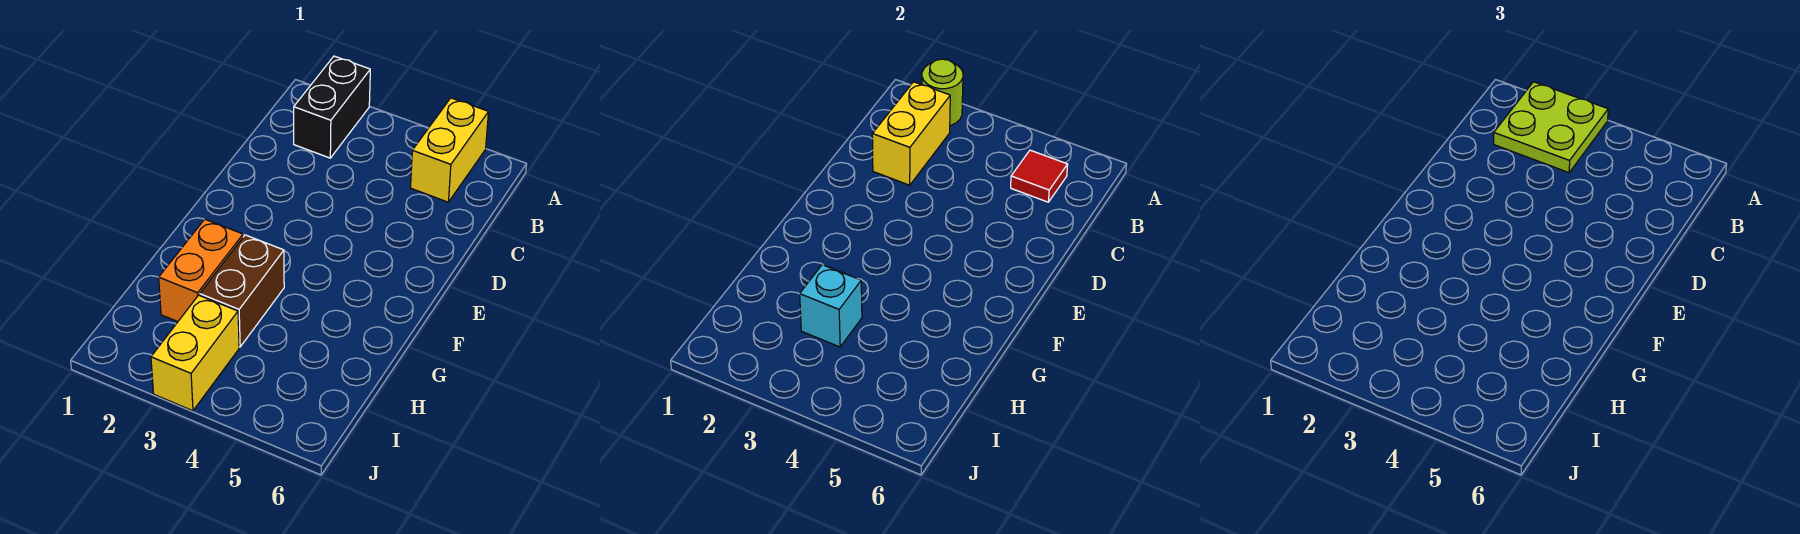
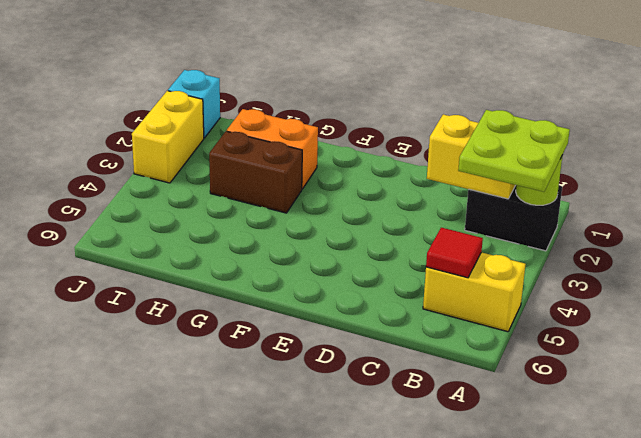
cyan 1x1 brick [800,265,862,347] -> cyan 1x1 brick moved to [168,70,220,138]
yellow 1x2 brick [151,295,239,411] -> yellow 1x2 brick turned to [132,91,204,183]

